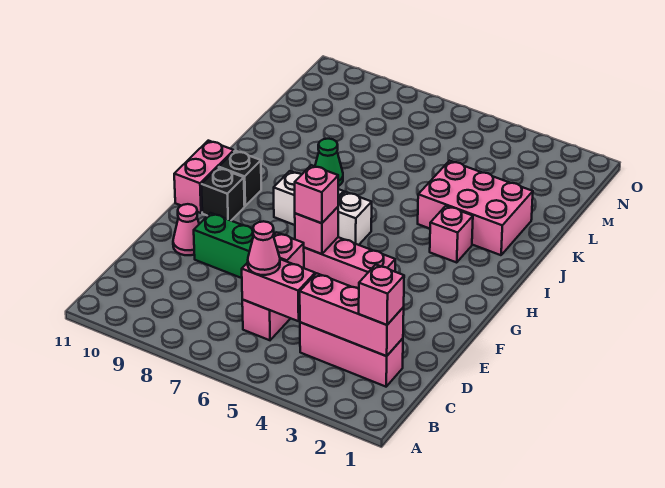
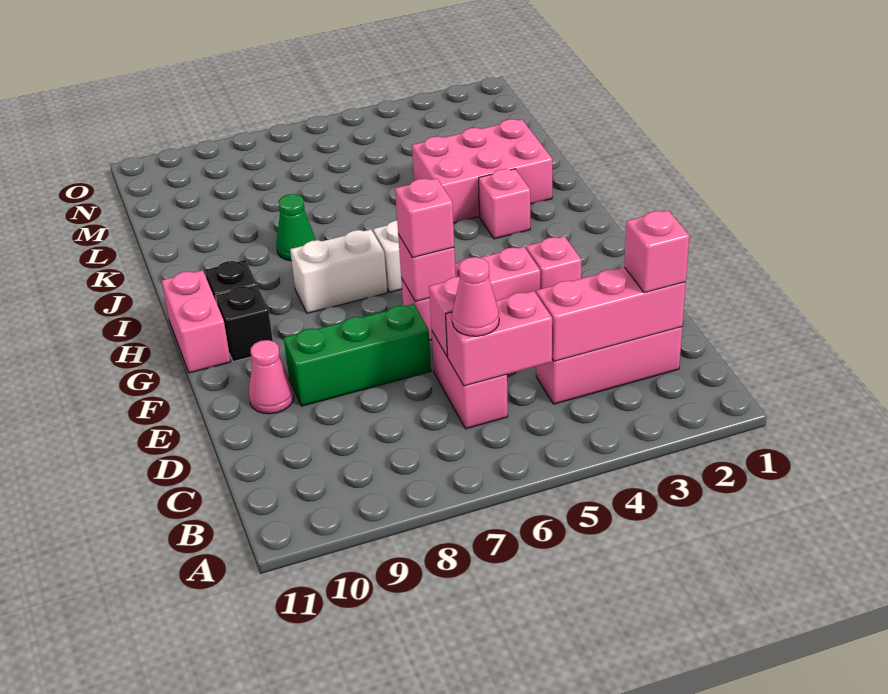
none -> pink 1x1 brick [526,236,582,289]

